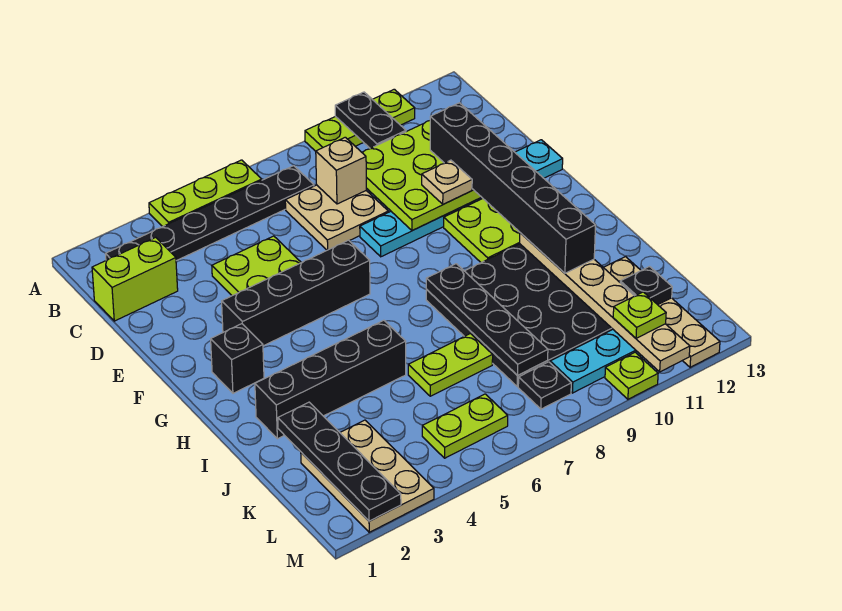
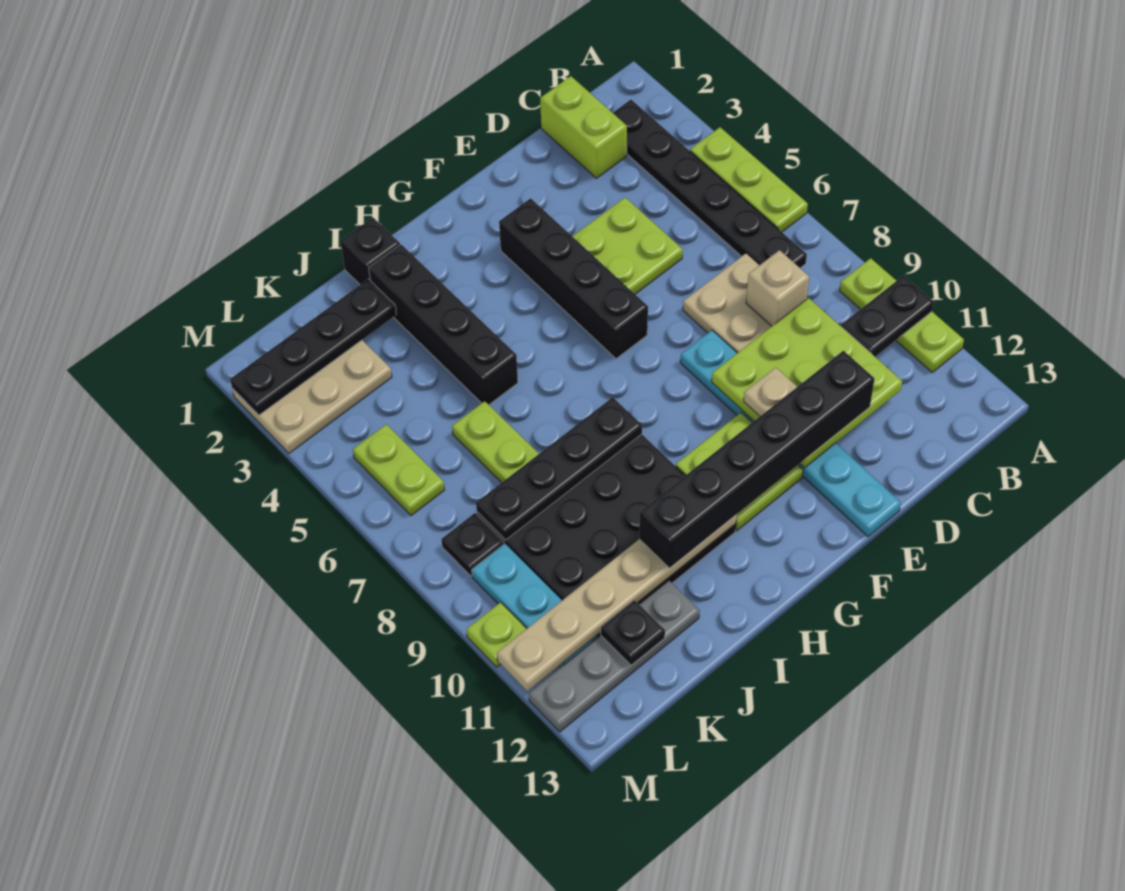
black 1x1 brick [211,324,264,393] -> black 1x1 brick moved to [341,218,400,285]
tan 1x4 plate [603,257,720,367] -> grey 1x4 plate [529,581,700,732]
lime 1x1 plate [613,292,666,338] -> none

